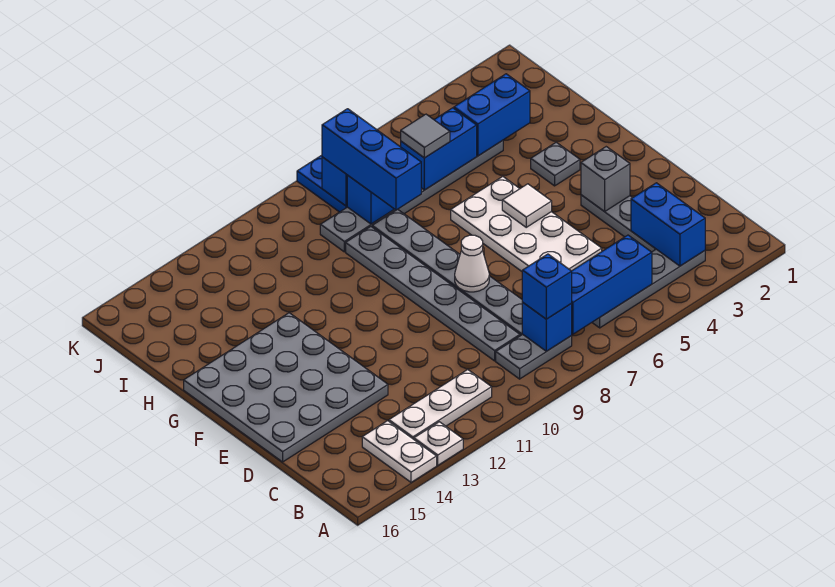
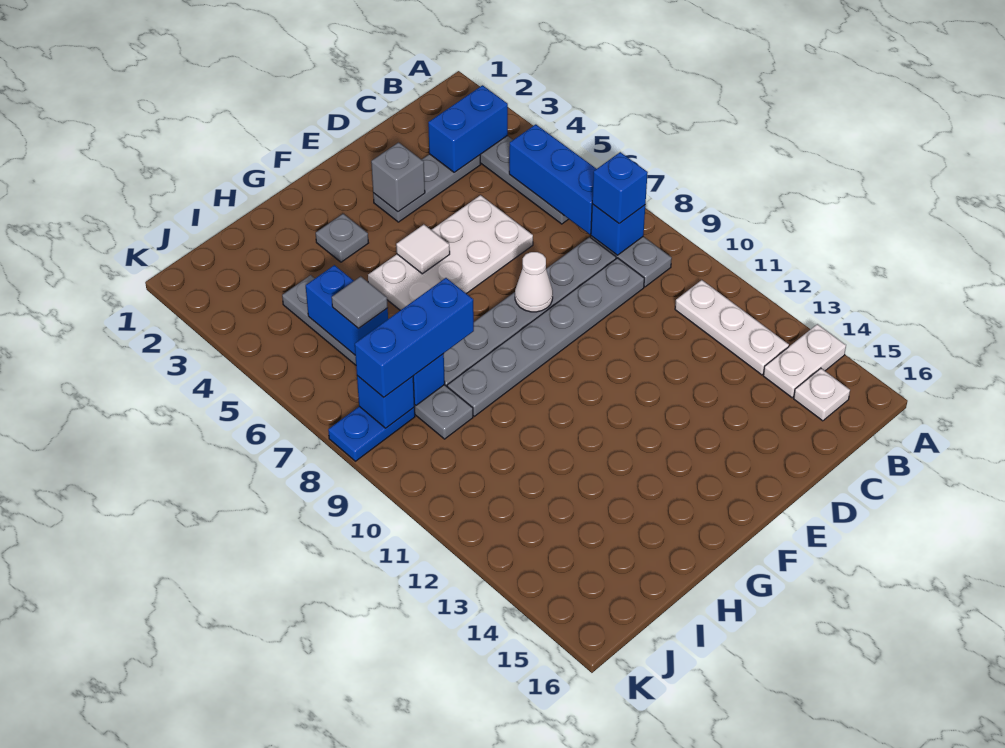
white 1x1 plate [414,422,463,465] -> white 1x1 plate moved to [794,368,850,421]
grey 4x4 plate [184,313,388,462] -> none
blue 1x2 brick [454,74,530,156] -> none

